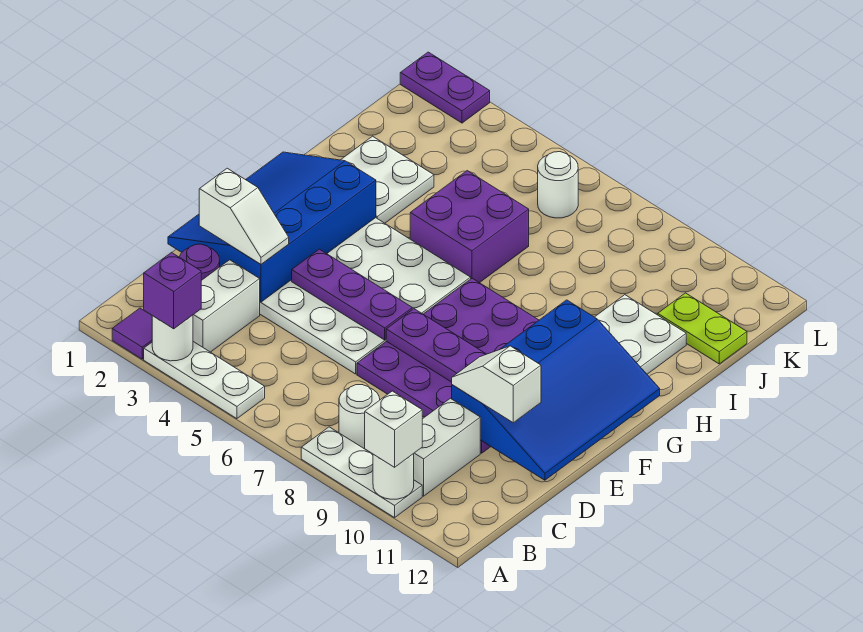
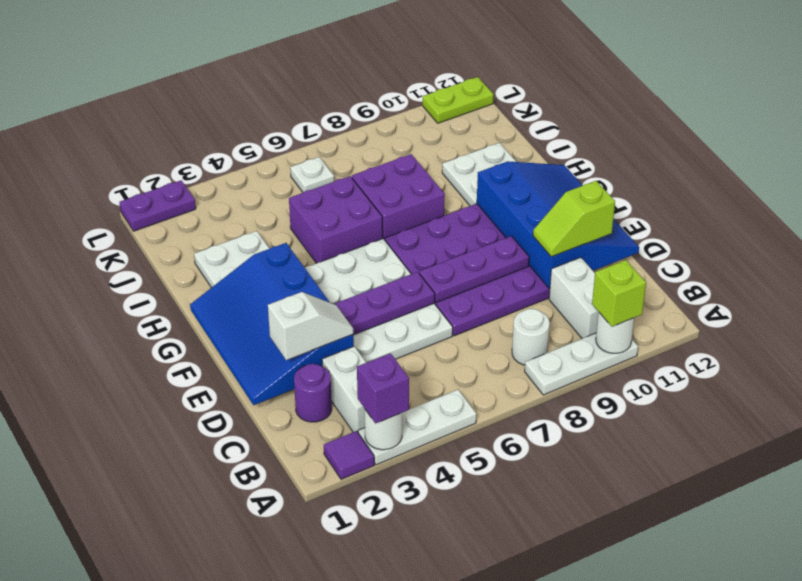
white 1x1 brick [365,391,422,467] -> lime 1x1 brick [592,260,646,326]
white 1x2 slope [452,346,541,423] -> lime 1x2 slope [533,181,615,257]
none -> purple 2x2 brick [352,154,445,240]
lime 1x2 plate [658,293,747,364] -> lime 1x2 plate moved to [423,77,494,123]
white 1x1 round brick [538,152,578,218] -> white 1x1 plate [290,157,334,192]

